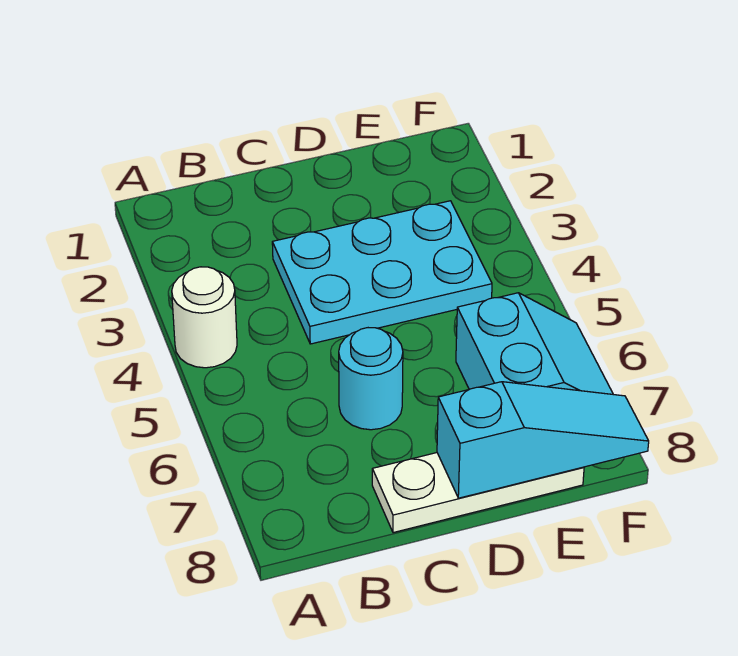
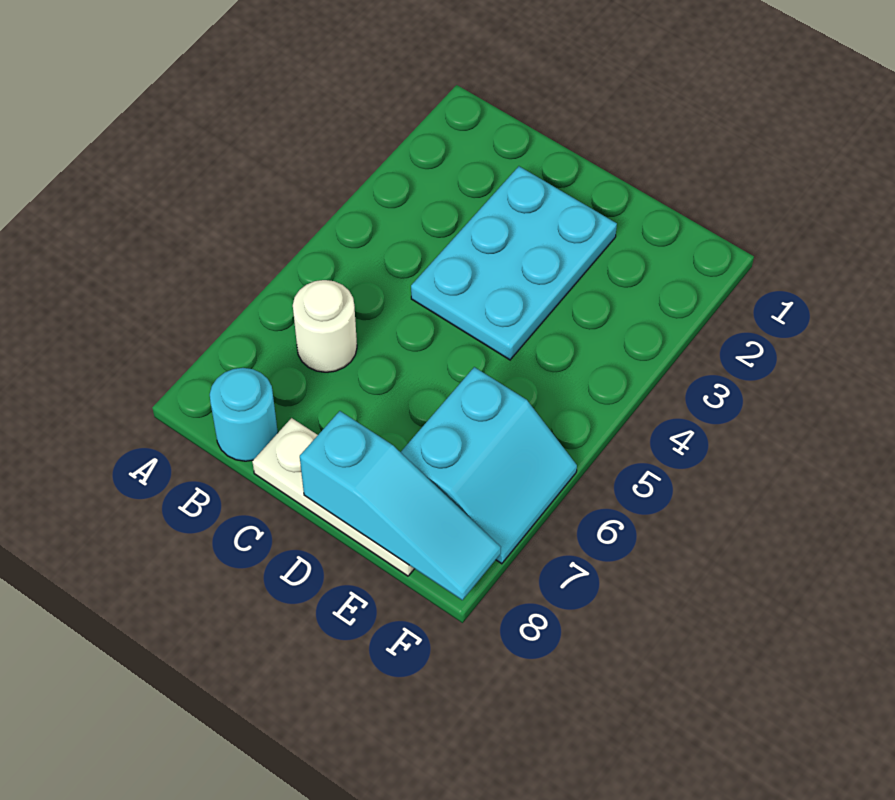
white 1x1 round brick [172,267,237,368] -> white 1x1 round brick moved to [293,280,357,372]
cyan 2x3 plate [272,201,492,344] -> cyan 2x3 plate turned to [411,166,617,360]
cyan 1x1 round brick [339,328,403,430] -> cyan 1x1 round brick moved to [210,368,278,461]

